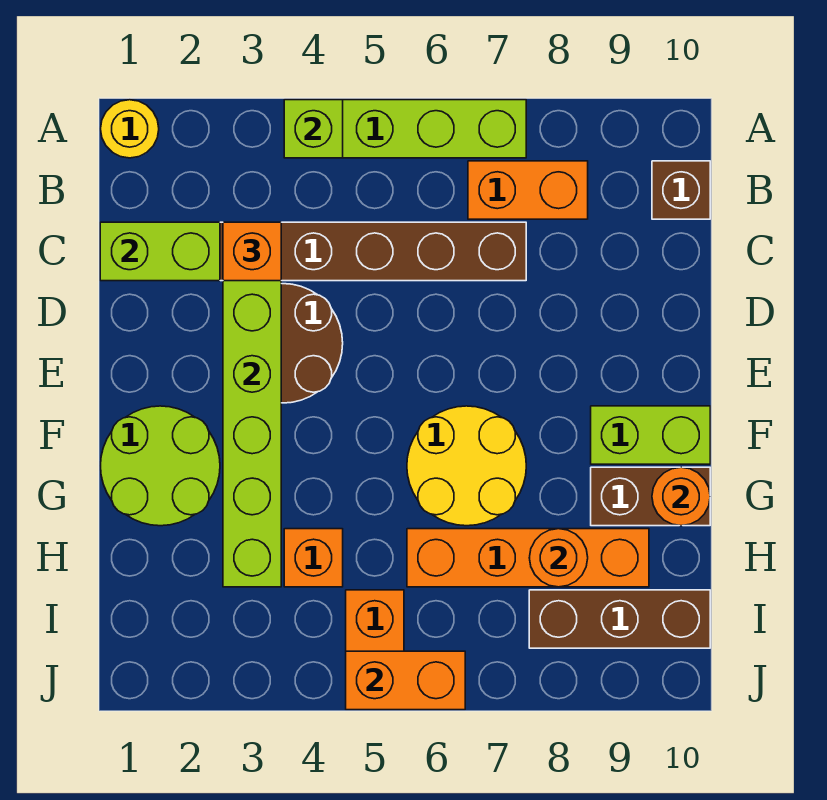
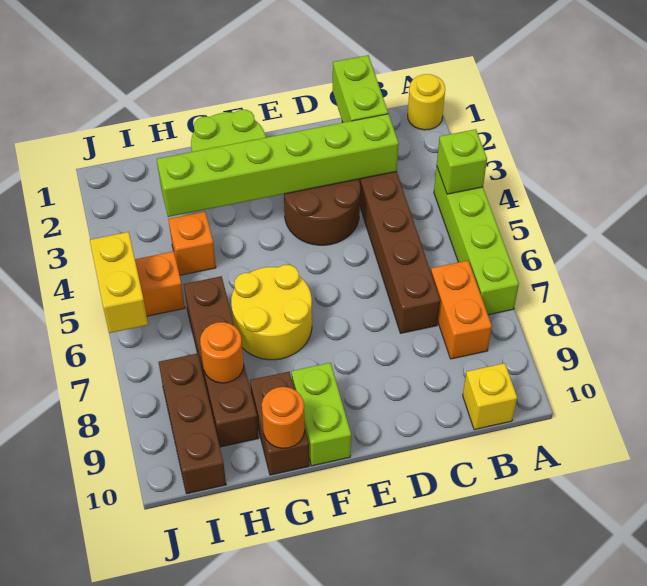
brown 1x1 brick [652,161,710,219] -> yellow 1x1 brick [463,363,517,430]
orange 1x1 brick [223,222,281,281] -> none
orange 1x4 brick [407,529,649,587] -> brown 1x4 brick [184,276,259,447]
orange 1x2 brick [346,651,465,710] -> yellow 1x2 brick [90,232,148,333]

